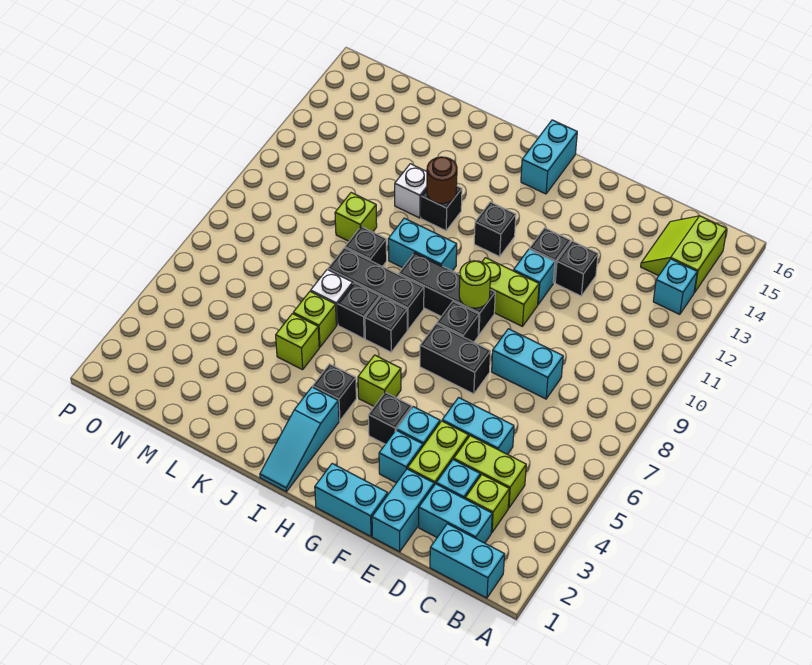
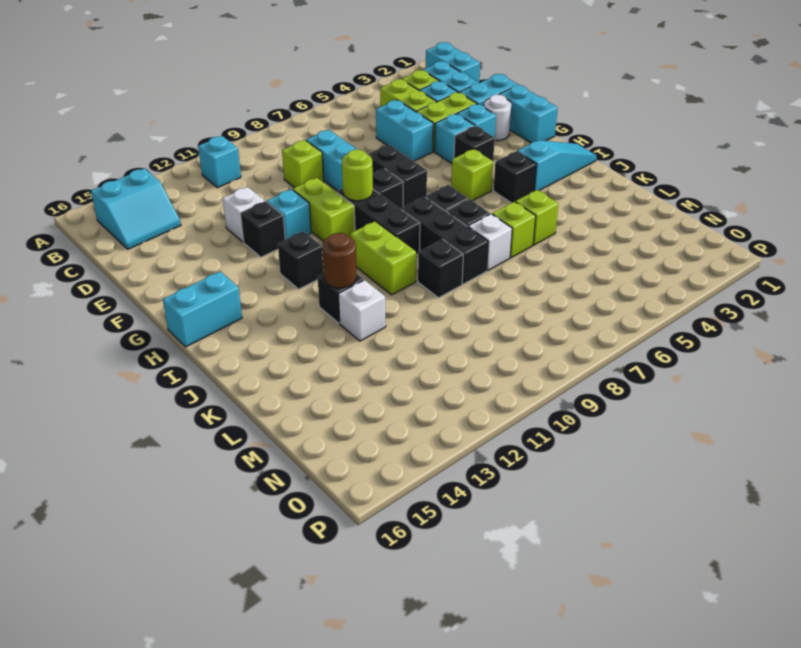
cyan 1x1 brick [653,259,697,314] -> cyan 1x1 brick moved to [198,136,241,188]
lime 2x2 slope [641,216,727,293] -> cyan 2x2 slope [91,168,181,249]
black 1x1 brick [555,241,598,296] -> white 1x1 brick [223,187,265,242]
none -> white 1x1 round brick [484,95,511,141]
cyan 1x2 brick [388,218,457,271] -> lime 1x2 brick [351,221,416,295]
lime 1x1 brick [335,193,377,241] -> lime 1x1 brick moved to [282,140,324,188]

